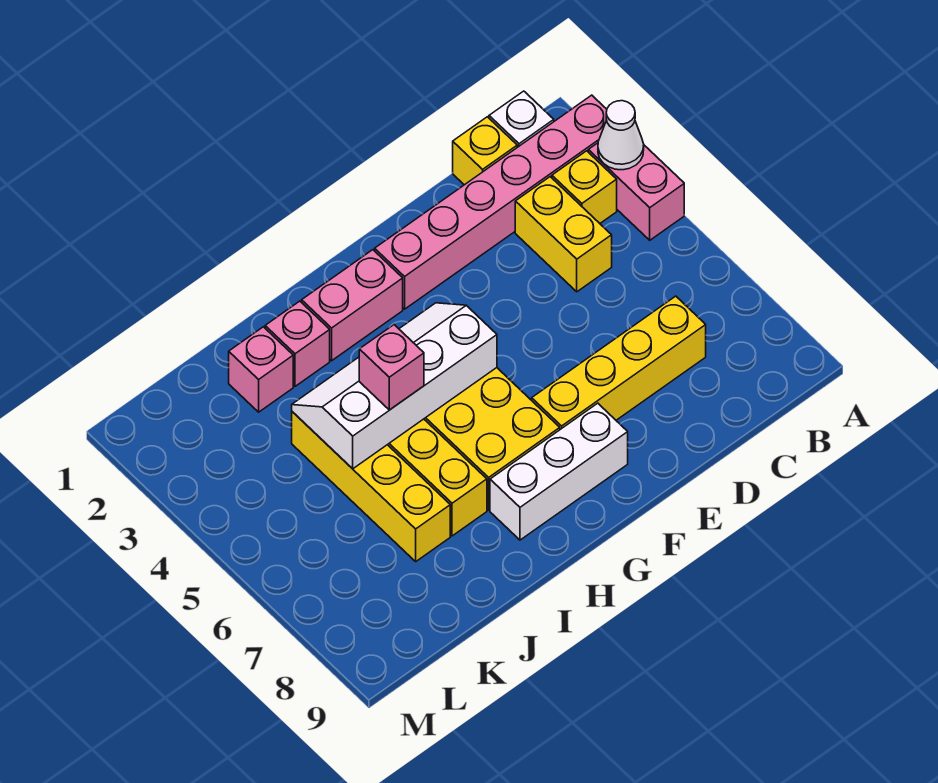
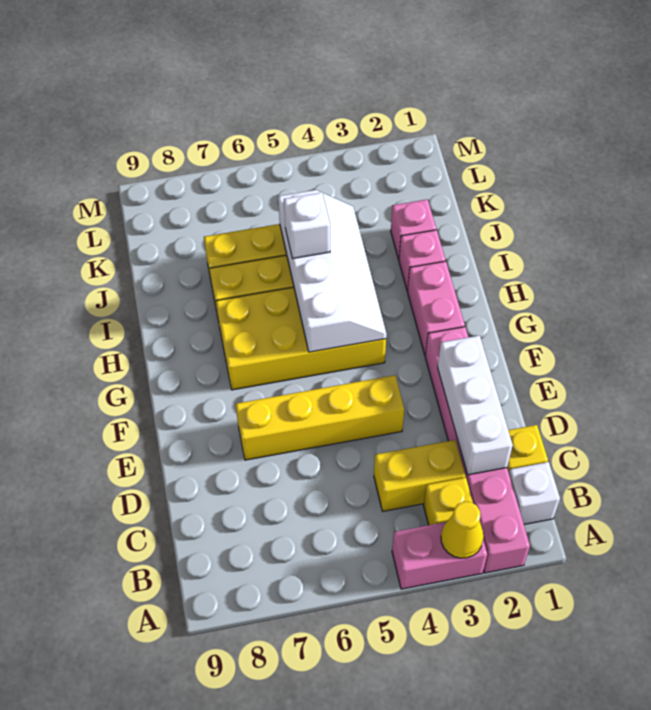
white 1x1 cone [598,101,644,170] -> yellow 1x1 cone [441,502,484,558]
yellow 1x4 brick [532,296,706,429] -> yellow 1x4 brick turned to [236,375,404,460]
white 1x3 brick [490,403,628,540] -> white 1x3 brick moved to [438,336,513,475]
pink 1x1 brick [359,325,424,410] -> white 1x1 brick [284,193,330,259]

